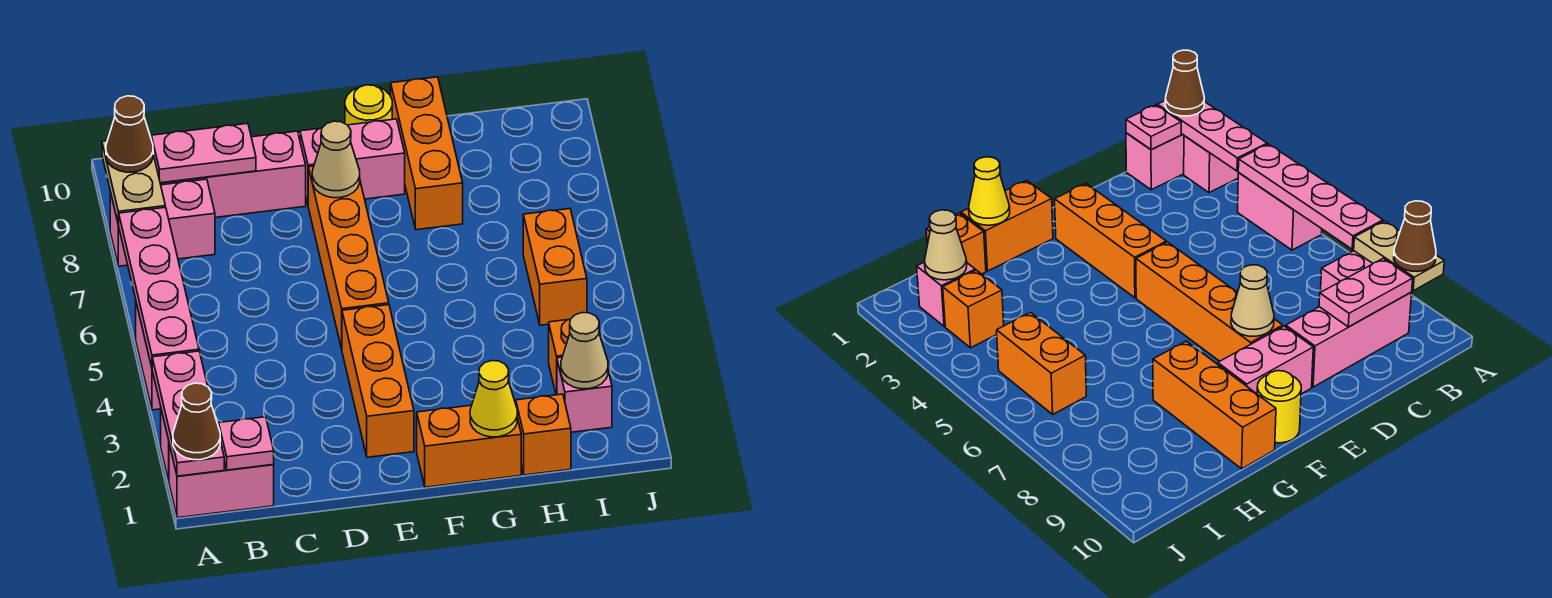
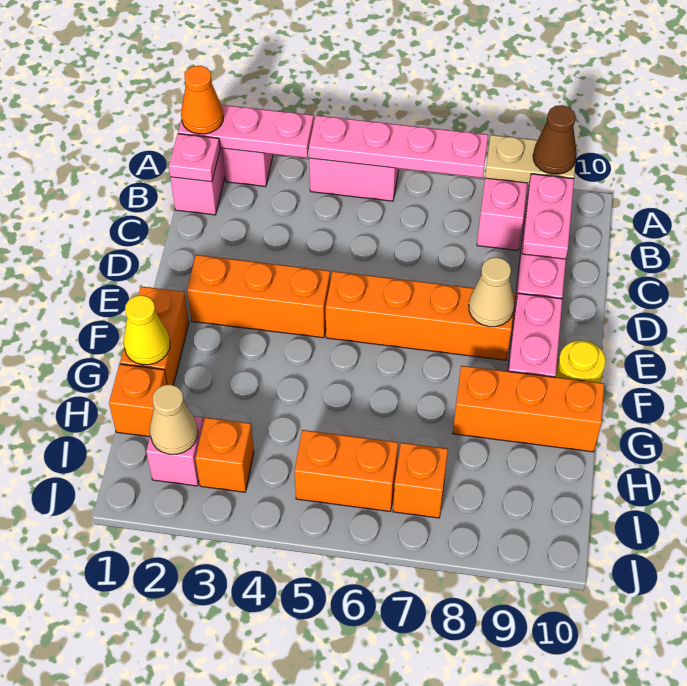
brown 1x1 cone [173,383,220,460] -> orange 1x1 cone [181,66,223,134]
none -> orange 1x1 brick [393,443,448,518]

